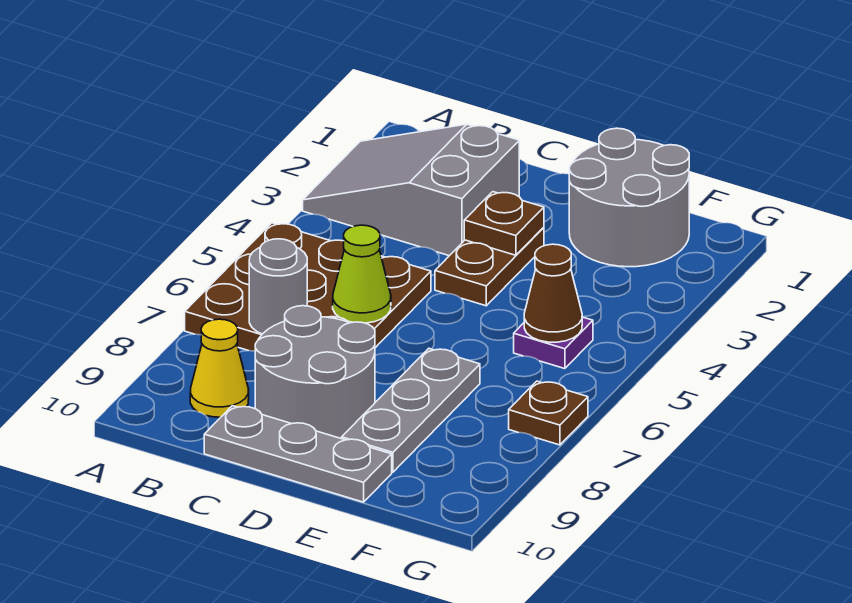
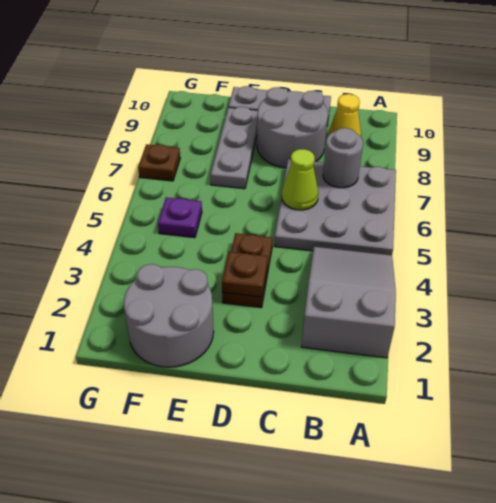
grey 2x3 slope [303,124,519,256] -> grey 2x3 slope turned to [301,247,396,358]
brown 3x3 plate [185,223,431,351] -> grey 3x3 plate [274,159,396,255]
brown 1x1 cone [524,244,582,342] -> none

